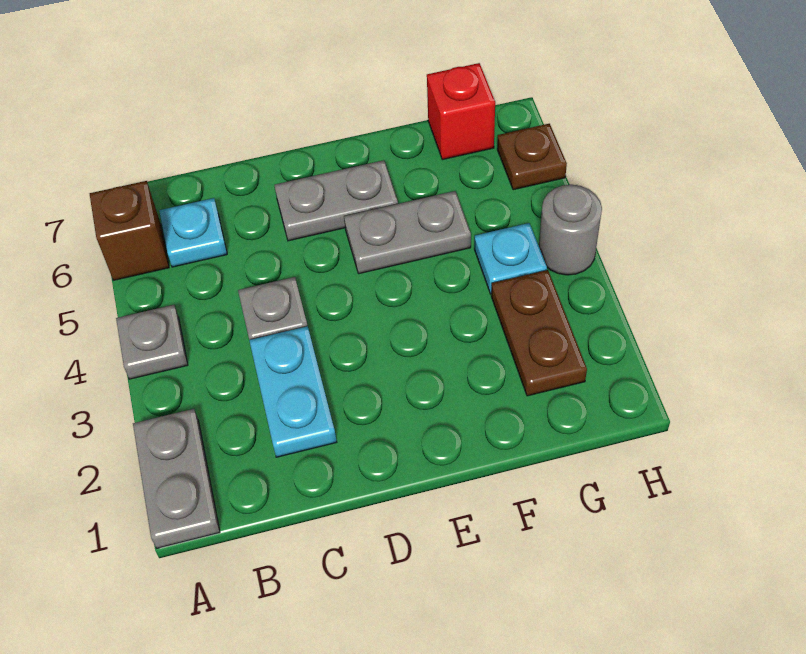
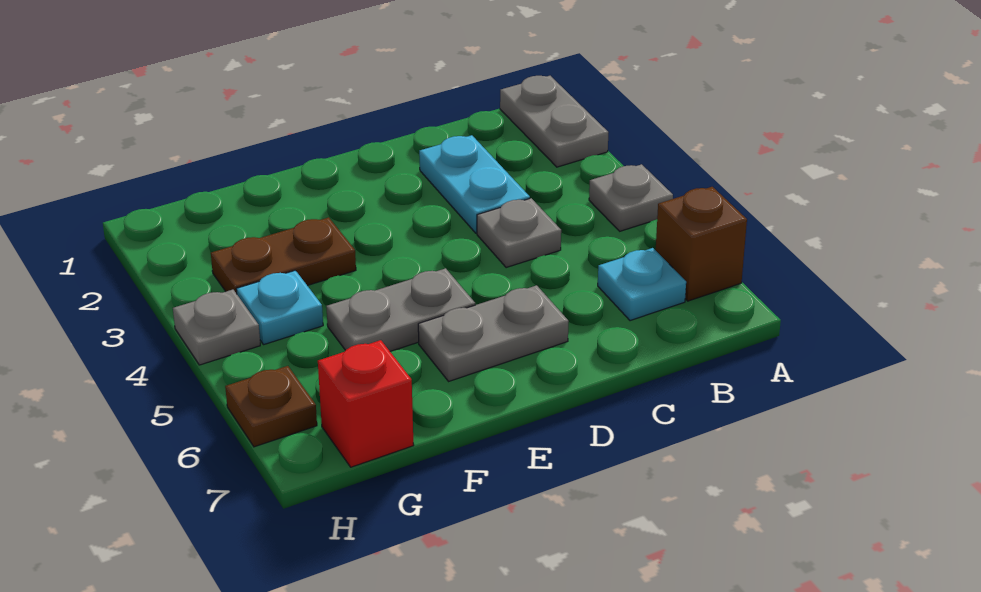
brown 1x2 plate [491,270,587,396] -> brown 1x2 plate turned to [211,217,356,294]
grey 1x1 round brick [539,185,602,275] -> grey 1x1 plate [173,290,260,365]

